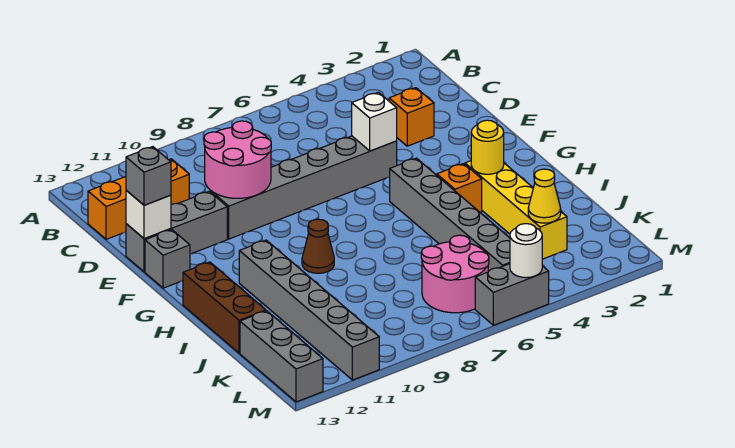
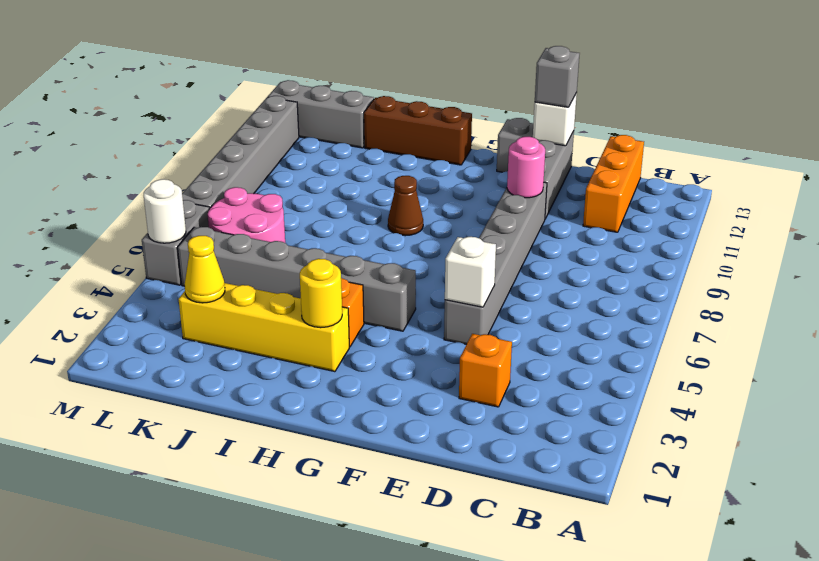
pink 2x2 round brick [204,121,271,198] -> pink 1x1 round brick [507,137,545,198]
grey 1x6 brick [239,240,379,380] -> grey 1x6 brick turned to [182,96,299,209]

